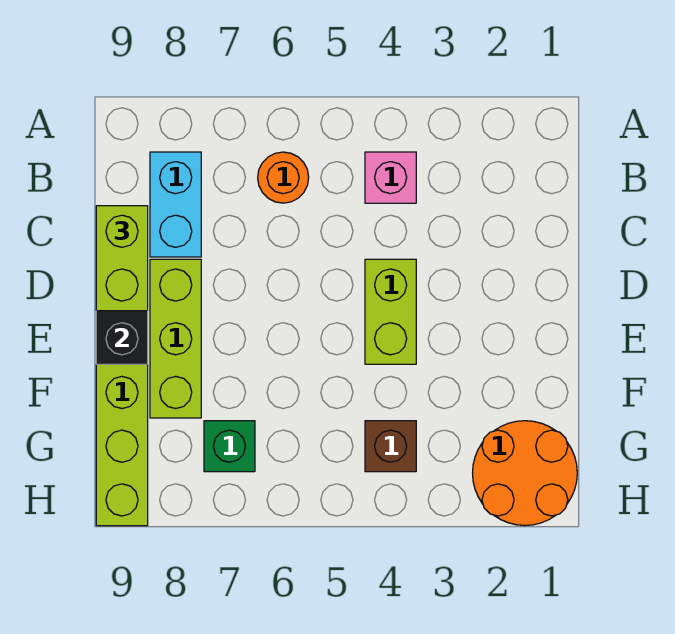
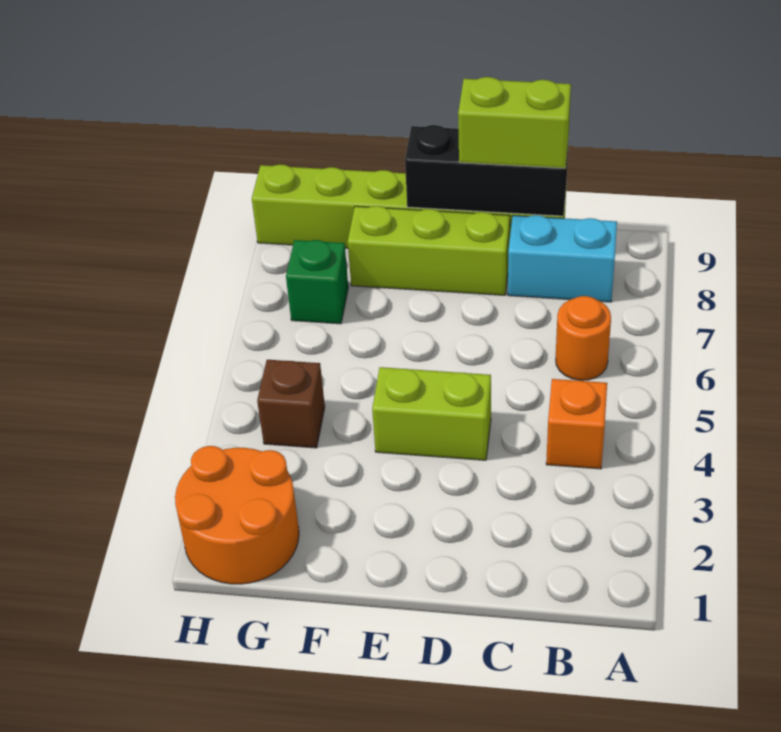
pink 1x1 brick [365,152,416,203] -> orange 1x1 brick [546,379,607,469]

